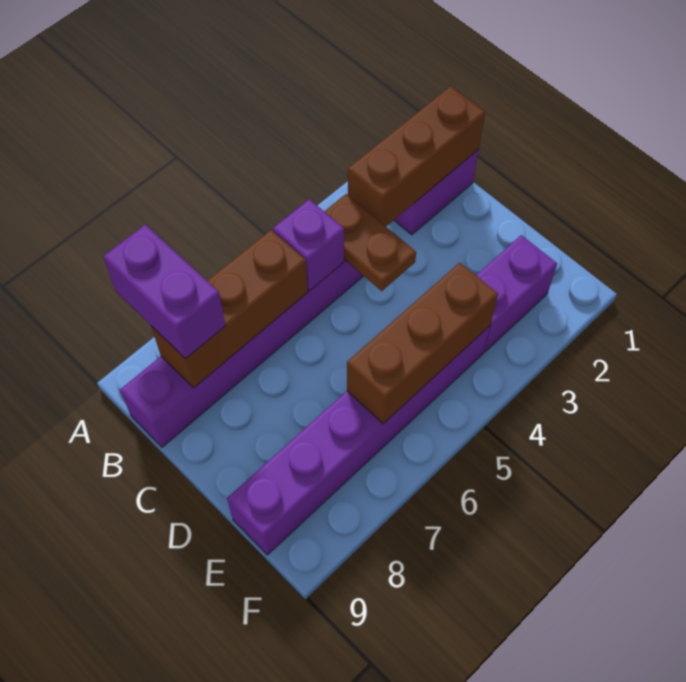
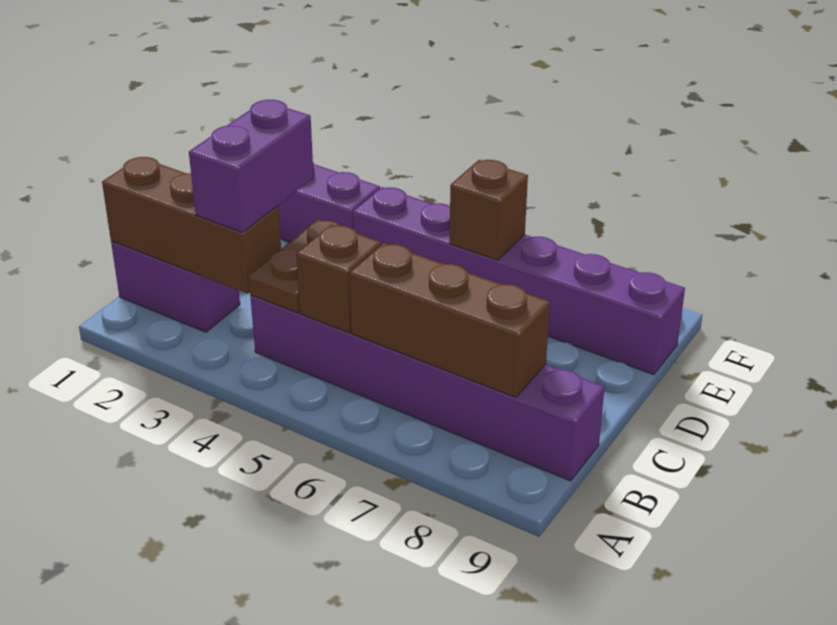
purple 1x2 brick [103,225,226,359] -> purple 1x2 brick moved to [189,100,314,232]
purple 1x1 brick [273,199,344,291] -> brown 1x1 brick [296,224,381,333]
brown 1x3 brick [347,263,498,424] -> brown 1x1 brick [450,160,528,260]

